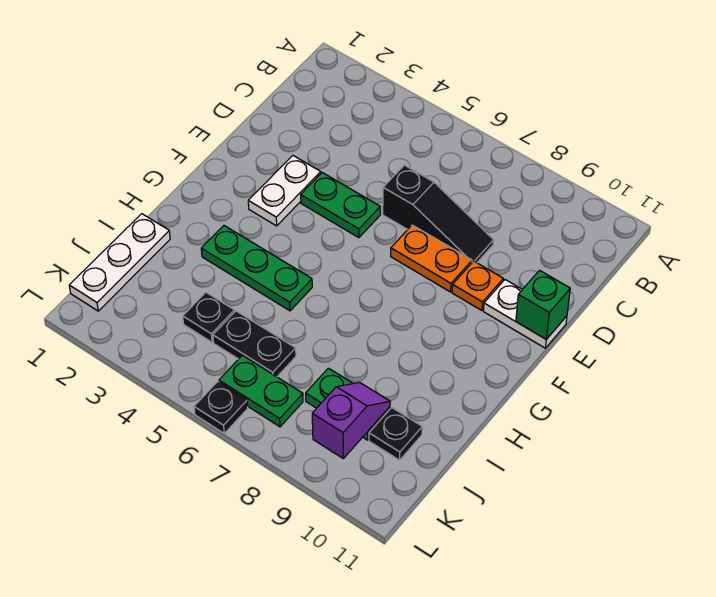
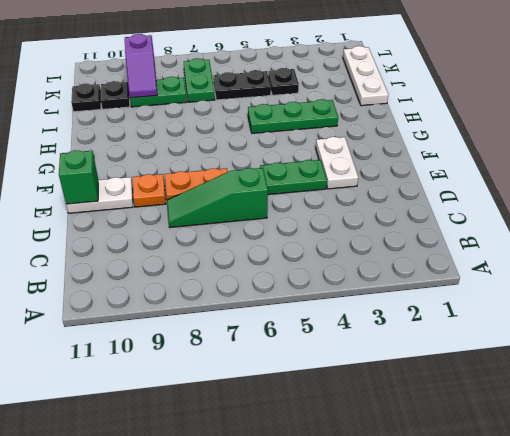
black 1x3 slope [383,165,494,263] -> green 1x3 slope [167,168,268,228]
green 1x2 plate [219,355,303,427] -> green 1x2 plate turned to [184,58,215,102]
black 1x1 plate [194,382,248,433] -> black 1x1 plate moved to [71,83,101,112]

